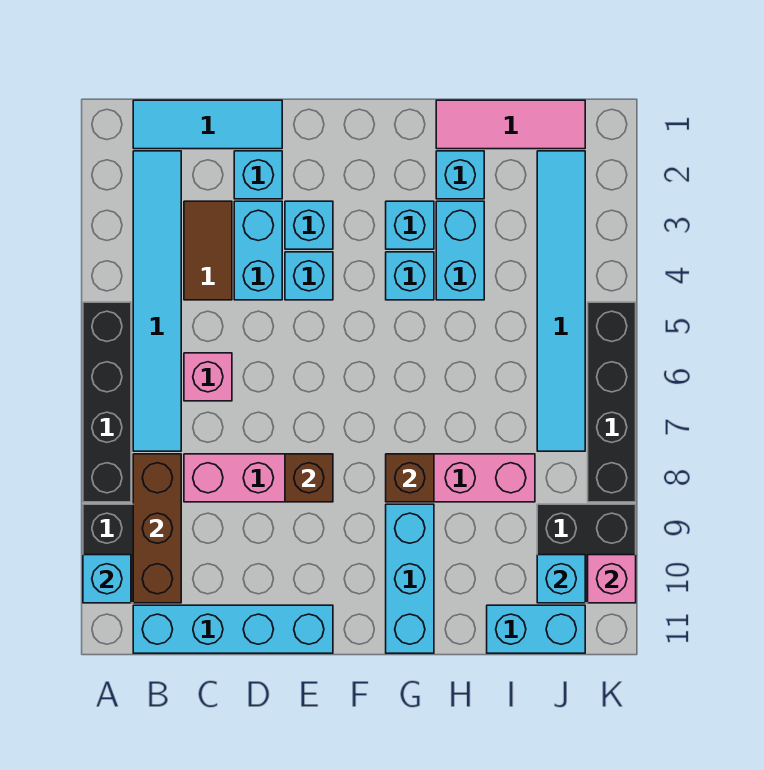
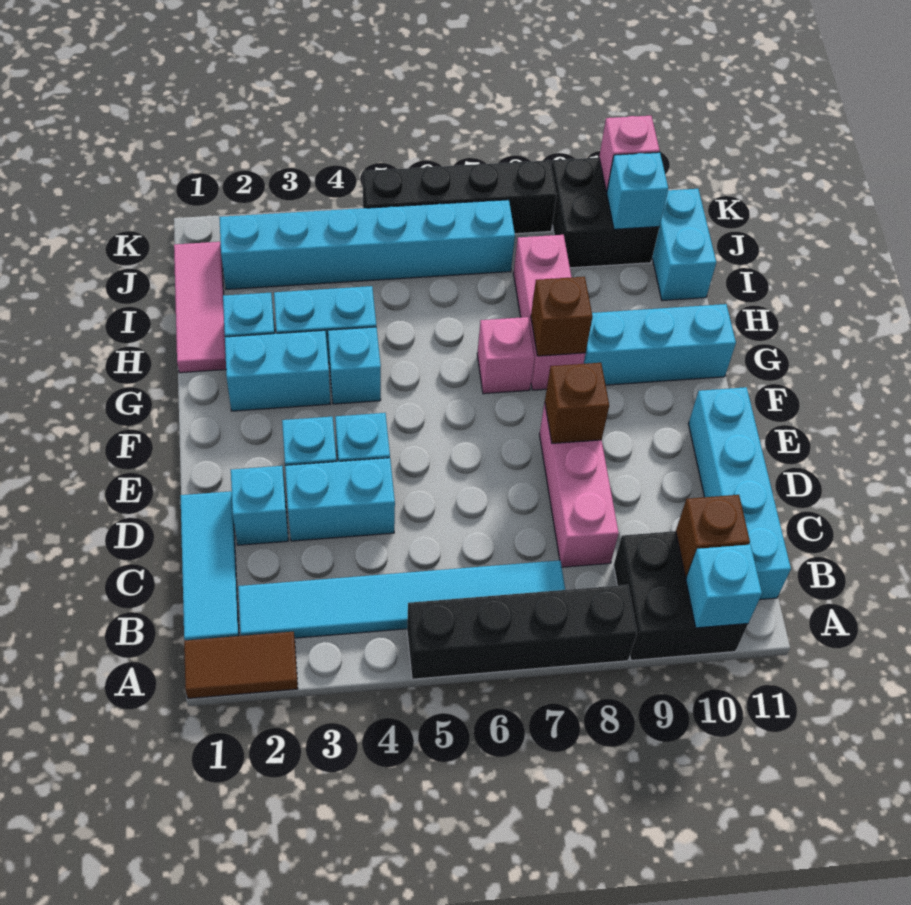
brown 1x3 brick [133,454,181,603] -> brown 1x1 brick [676,495,750,577]
brown 1x2 tile [184,201,232,300] -> brown 1x2 tile moved to [184,632,298,699]
pink 1x1 brick [184,353,232,401] -> pink 1x1 brick moved to [477,317,535,394]
cyan 1x1 brick [386,201,434,249] -> cyan 1x2 brick [225,330,330,411]
cyan 1x6 tile [537,151,585,451] -> cyan 1x6 brick [219,200,515,289]

